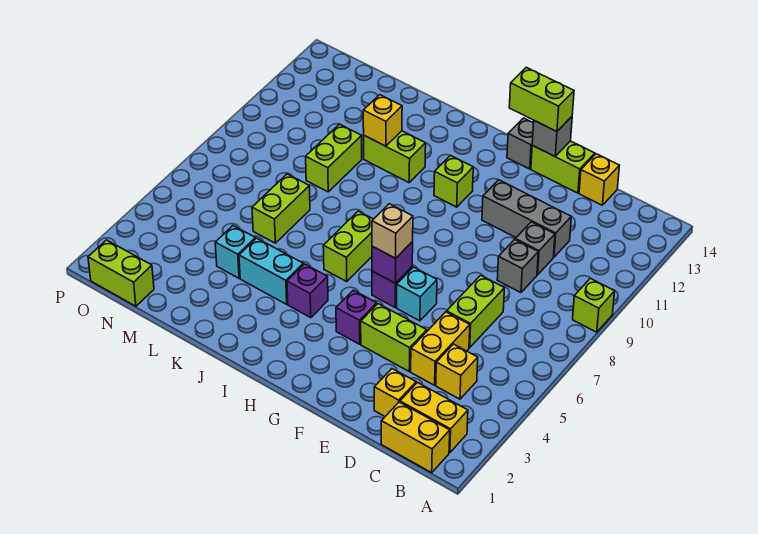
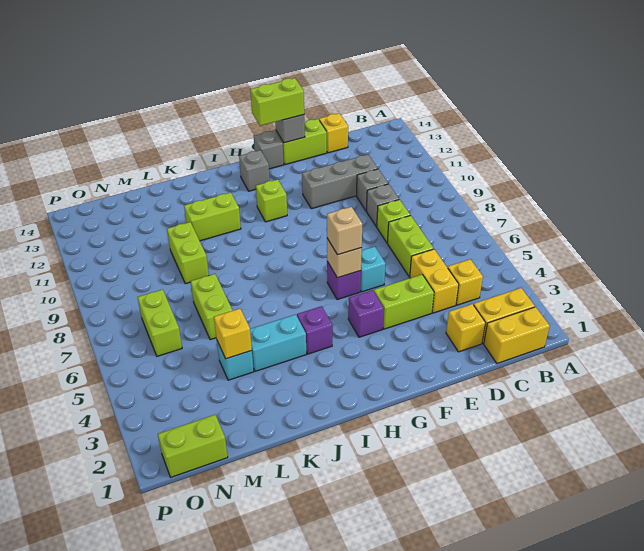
lime 1x1 brick [573,278,615,332] -> lime 1x1 brick moved to [377,200,410,242]
purple 1x1 brick [372,242,413,283] -> tan 1x1 brick [327,239,362,278]
none -> grey 1x1 brick [239,150,270,191]
lime 1x2 brick [323,211,373,281] -> lime 1x2 brick moved to [138,289,182,356]
yellow 1x1 brick [363,95,402,146] -> yellow 1x1 brick moved to [214,309,252,359]

